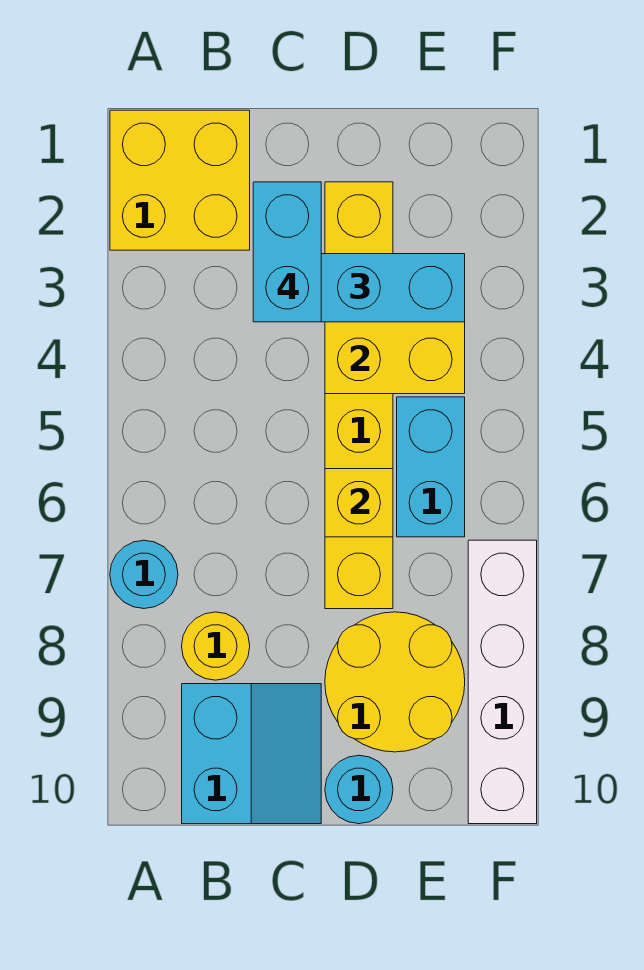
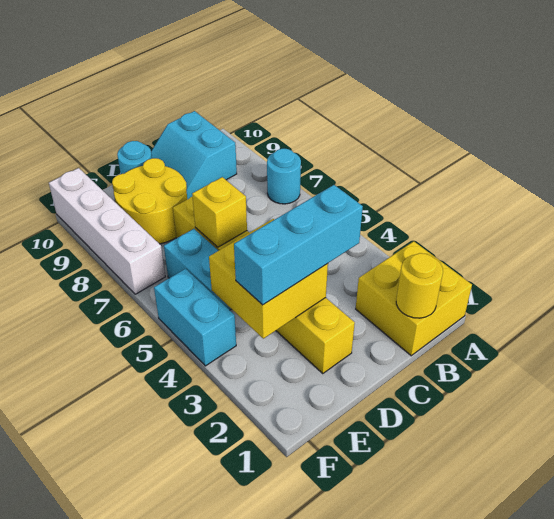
yellow 1x1 round brick [182,612,250,680] -> yellow 1x1 round brick moved to [396,253,443,318]
cyan 1x2 brick [253,182,321,322] -> cyan 1x2 brick moved to [154,269,236,366]

